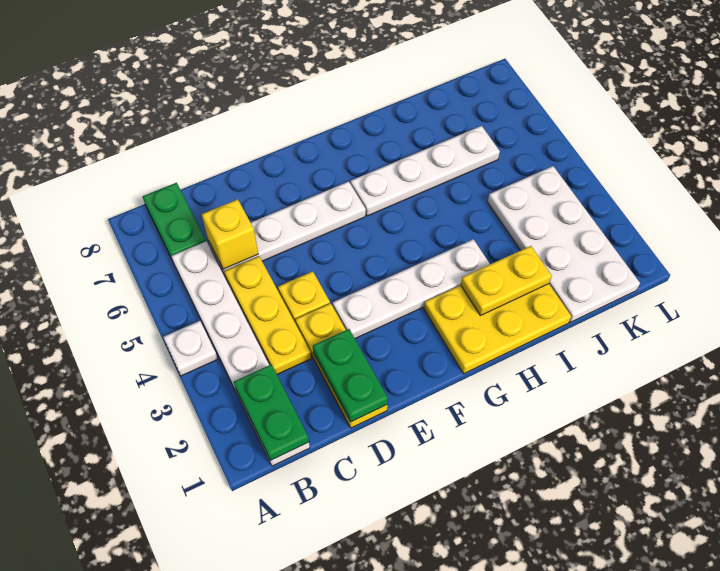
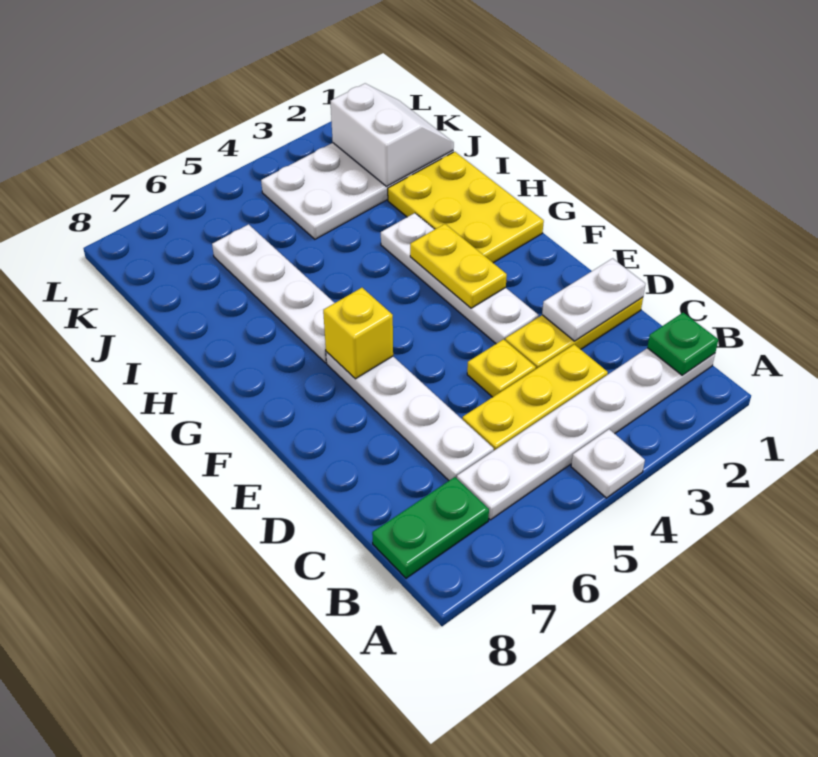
green 1x2 plate [234,364,309,461] -> green 1x1 plate [647,313,718,375]
yellow 1x1 brick [202,199,258,269] -> yellow 1x1 brick moved to [323,288,393,379]
green 1x2 plate [313,329,388,422] -> white 1x2 plate [542,258,645,341]
yellow 1x2 plate [461,246,552,316] -> yellow 1x2 plate moved to [410,224,507,308]
none -> white 2x2 slope [331,84,454,186]

